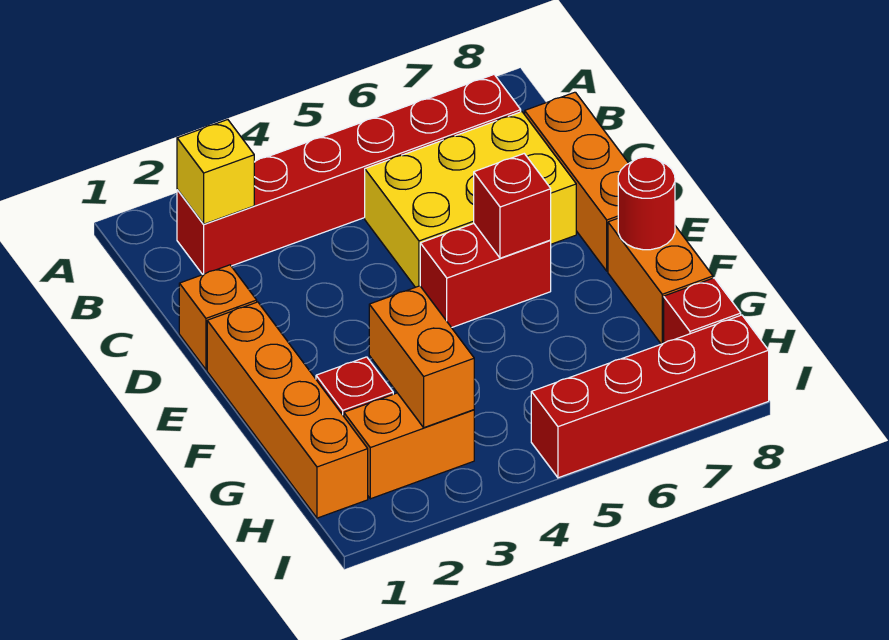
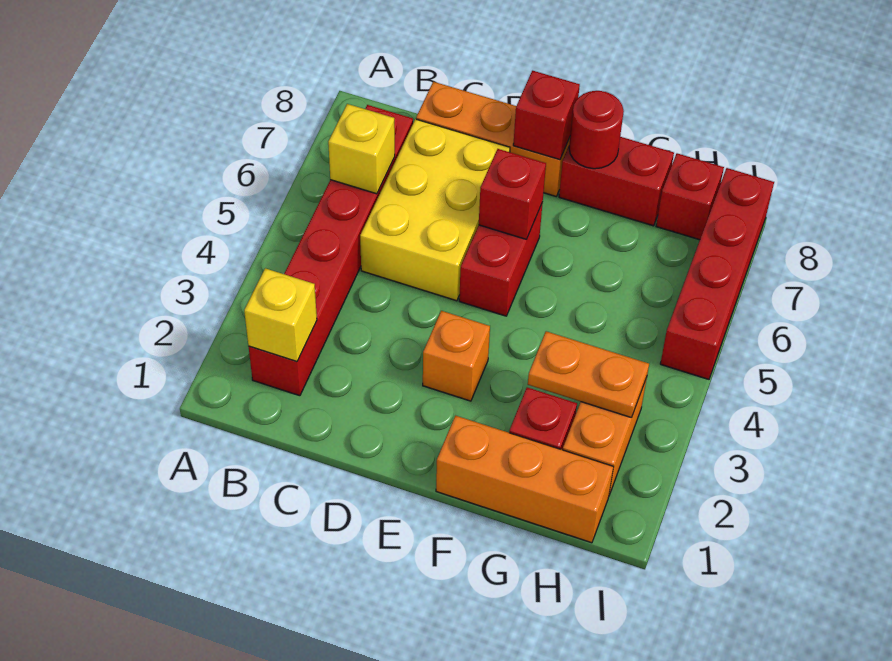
none -> yellow 1x1 brick [328,104,395,194]
orange 1x1 brick [179,265,257,370] -> orange 1x1 brick moved to [423,311,490,401]
orange 1x4 brick [207,302,368,518] -> orange 1x3 brick [436,416,613,543]
none -> red 1x1 brick [513,71,580,160]
orange 1x2 brick [608,218,713,344] -> red 1x2 brick [559,137,674,226]
orange 1x2 brick [369,286,474,428] -> orange 1x2 plate [528,331,649,418]

